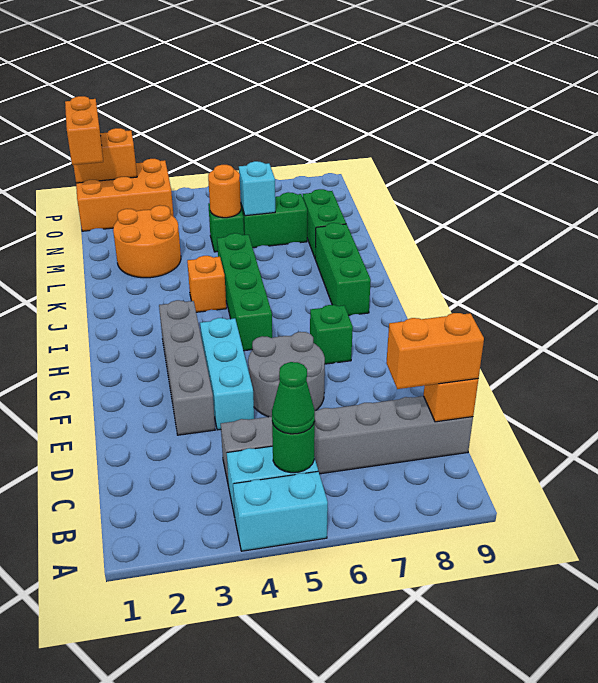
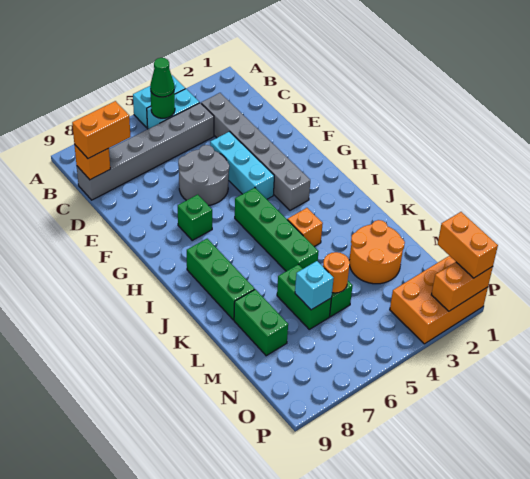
grey 1x4 brick [159,300,215,435] -> grey 1x6 brick [201,93,310,210]
green 1x2 brick [241,192,307,248] -> green 1x2 brick turned to [277,264,331,329]

